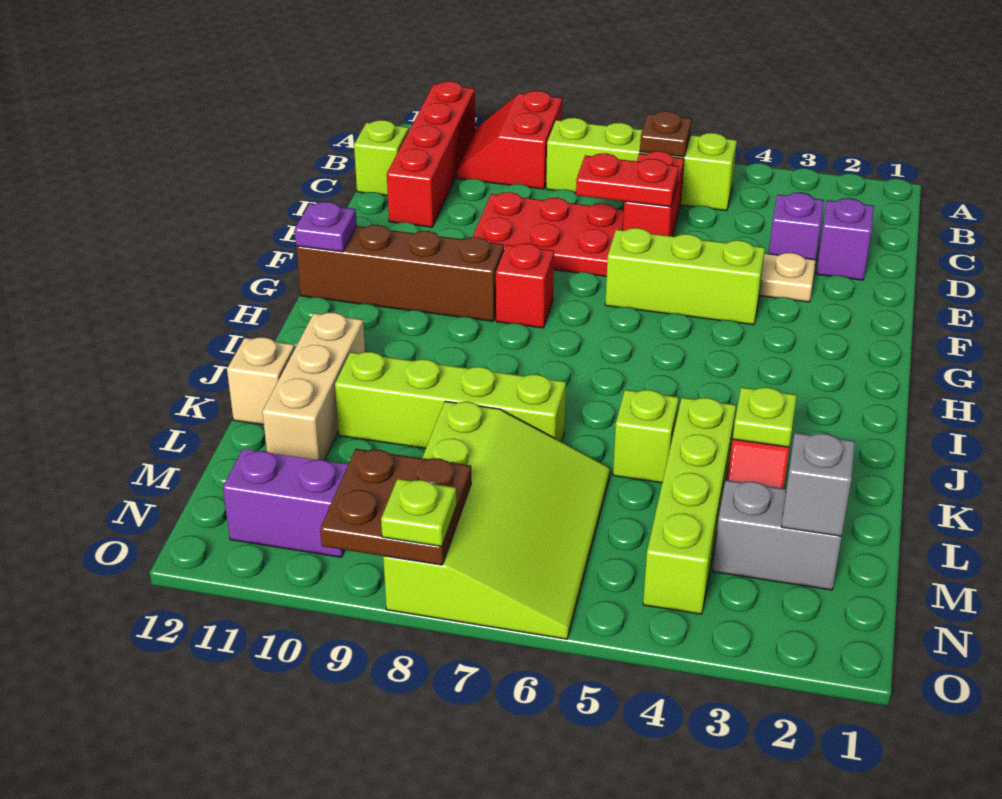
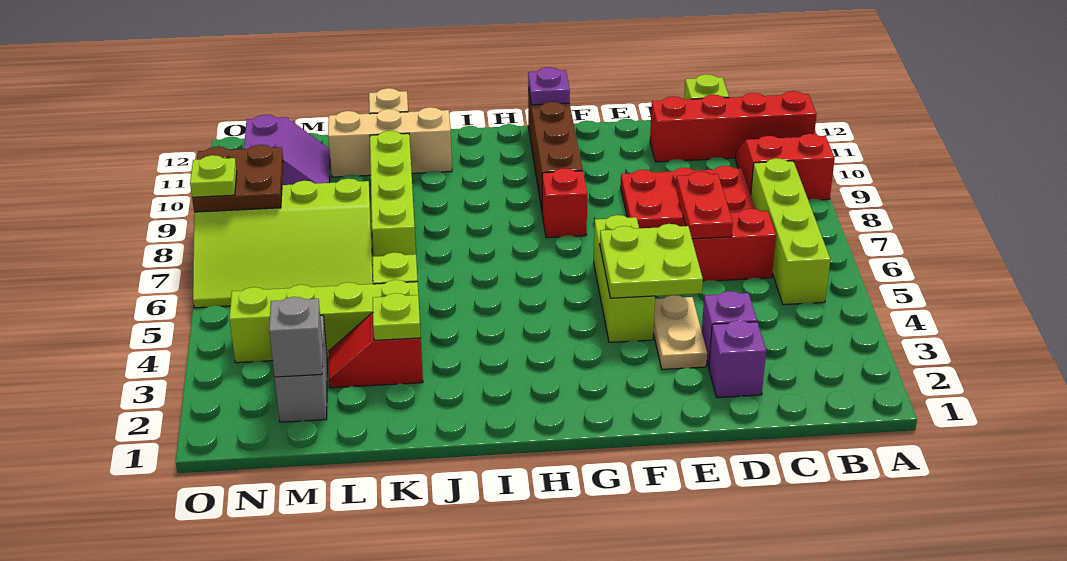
brown 1x1 plate [640,111,692,157] -> none
red 2x3 plate [473,192,624,277] -> red 2x3 plate turned to [621,166,755,228]
none -> lime 2x2 plate [600,224,703,298]

